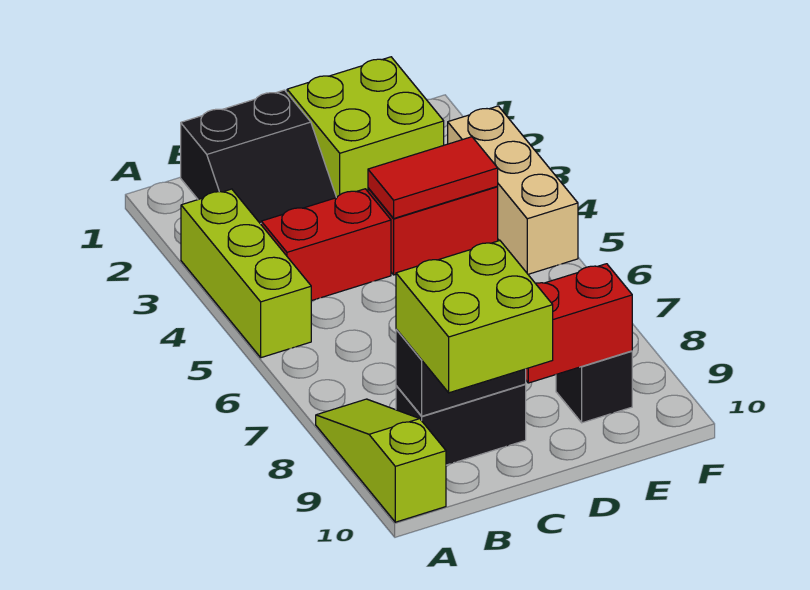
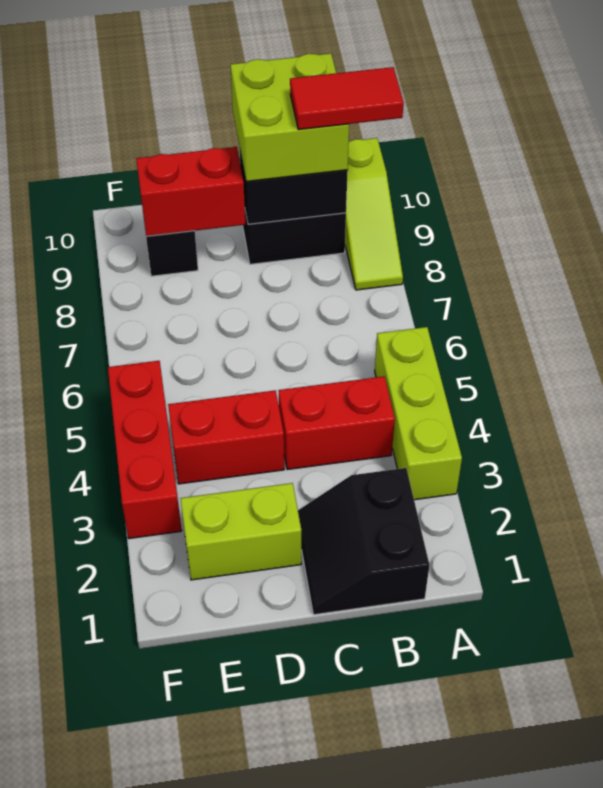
black 2x2 slope [181,90,336,224] -> black 2x2 slope turned to [298,468,430,615]
lime 2x2 brick [287,57,444,198] -> lime 1x2 brick [180,483,301,580]
red 1x2 tile [368,137,498,218] -> red 1x2 tile moved to [290,67,404,130]
tan 1x3 brick [448,106,578,274] -> red 1x3 brick [108,361,182,539]

